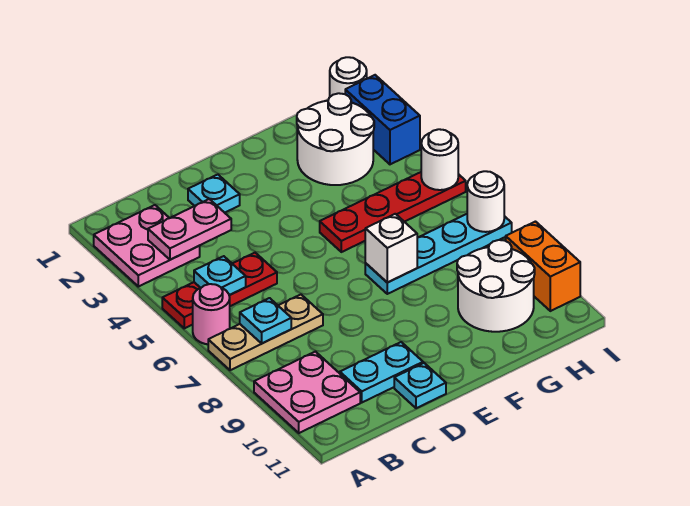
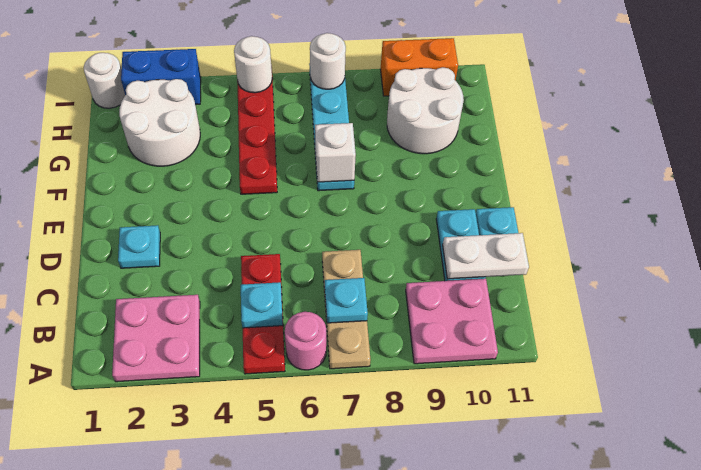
pink 1x2 plate [148,199,231,260] -> none
none -> white 1x2 plate [443,233,529,279]

